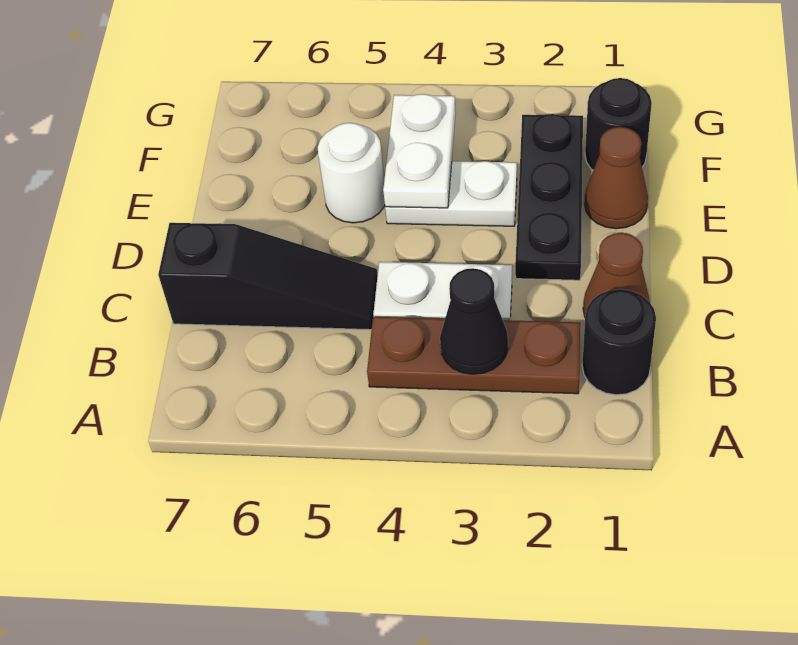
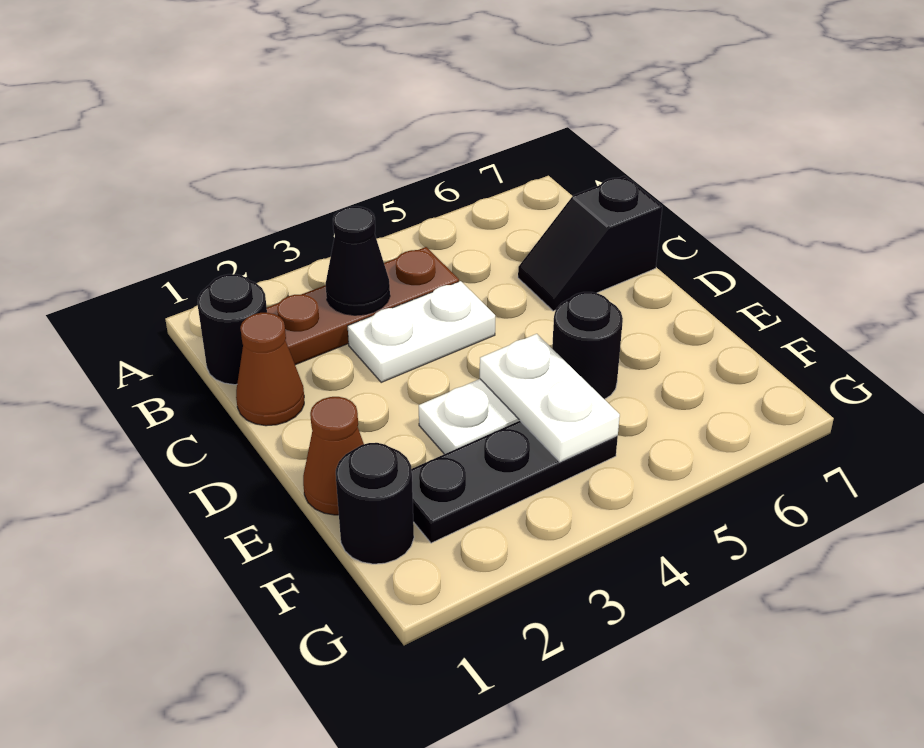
black 1x3 slope [158,223,378,330] -> black 1x2 slope [518,176,662,311]
black 1x3 plate [515,114,583,280] -> black 1x3 plate turned to [412,421,618,543]
white 1x1 round brick [318,123,385,223] -> black 1x1 round brick [552,292,623,399]

